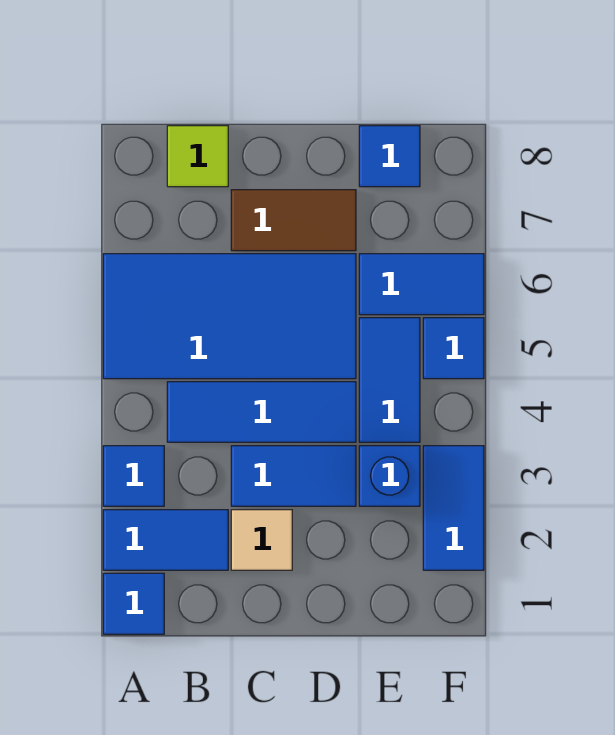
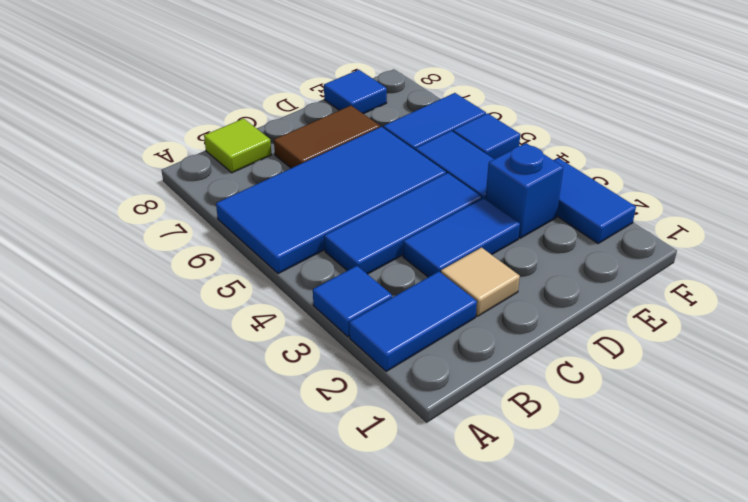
blue 1x1 tile [103,573,164,634] -> none

